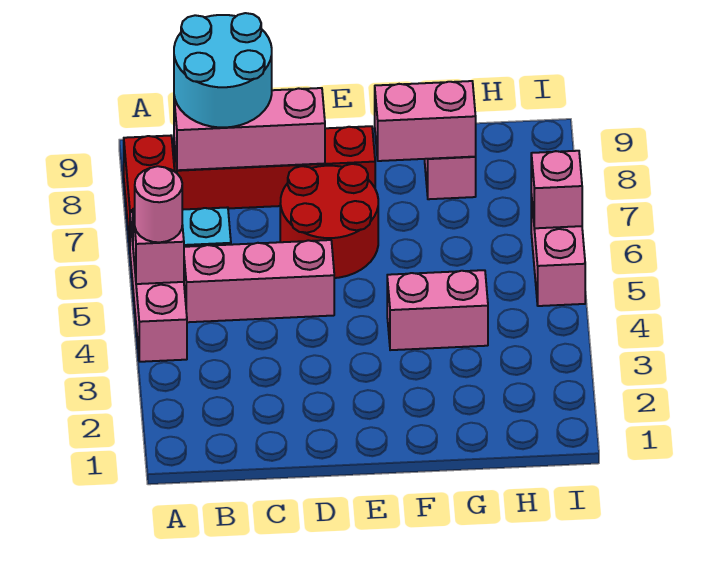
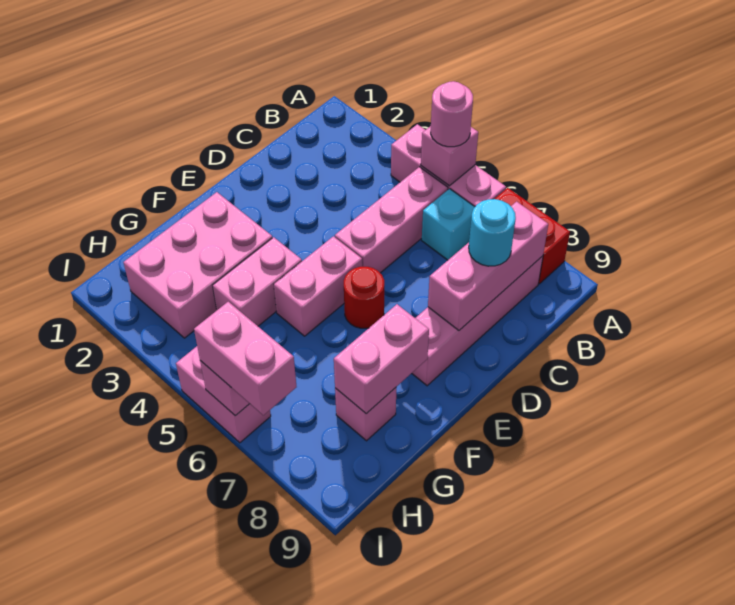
red 1x4 brick [174,126,375,210] -> pink 1x4 brick [412,256,543,386]
cyan 2x2 round brick [174,13,272,127] -> cyan 1x1 round brick [469,199,516,266]
red 2x2 round brick [280,164,378,278] -> red 1x1 round brick [344,267,384,328]
none -> pink 1x2 brick [274,236,362,336]
none -> pink 2x3 brick [124,192,272,338]
none -> pink 1x2 brick [194,302,296,415]

